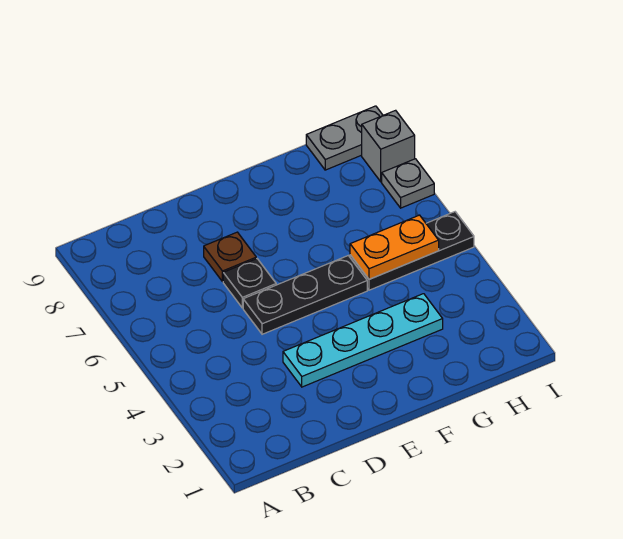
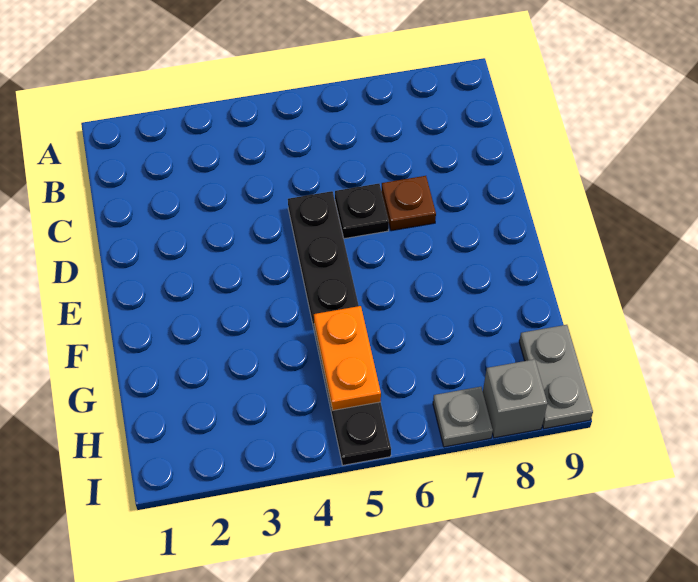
cyan 1x4 plate [283,294,443,387] -> none

